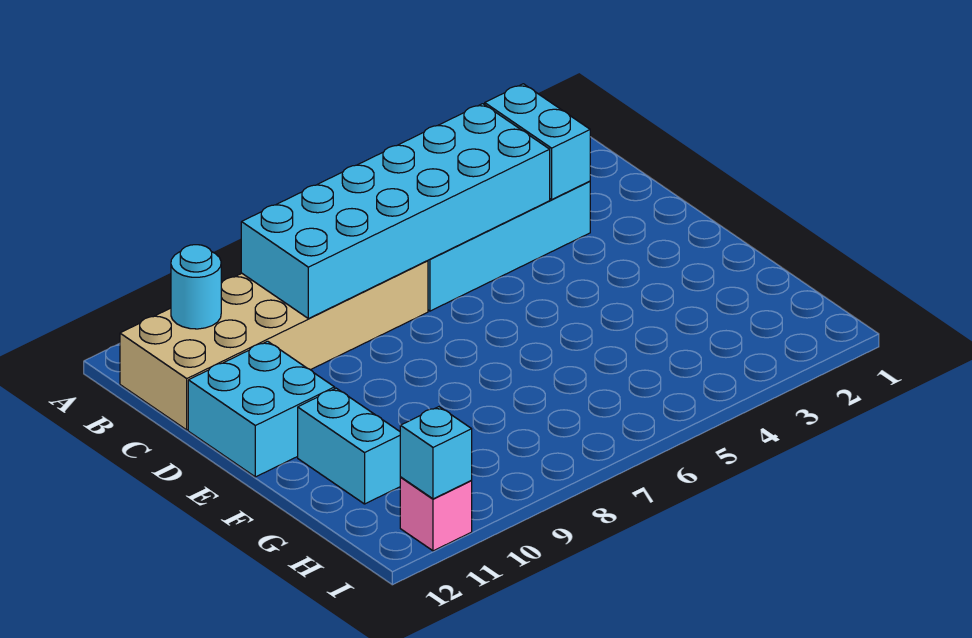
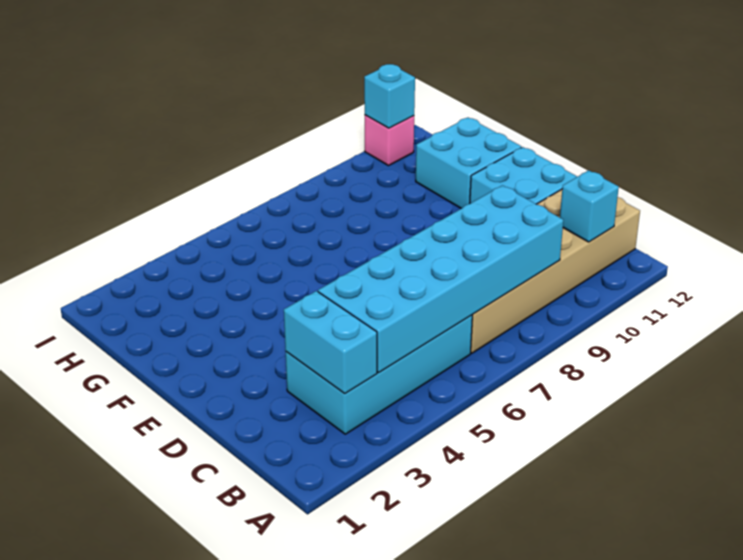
cyan 1x1 round brick [171,245,221,329] -> cyan 1x1 brick [560,170,619,242]
cyan 1x2 brick [298,388,401,504] -> cyan 2x2 brick [416,118,521,208]

